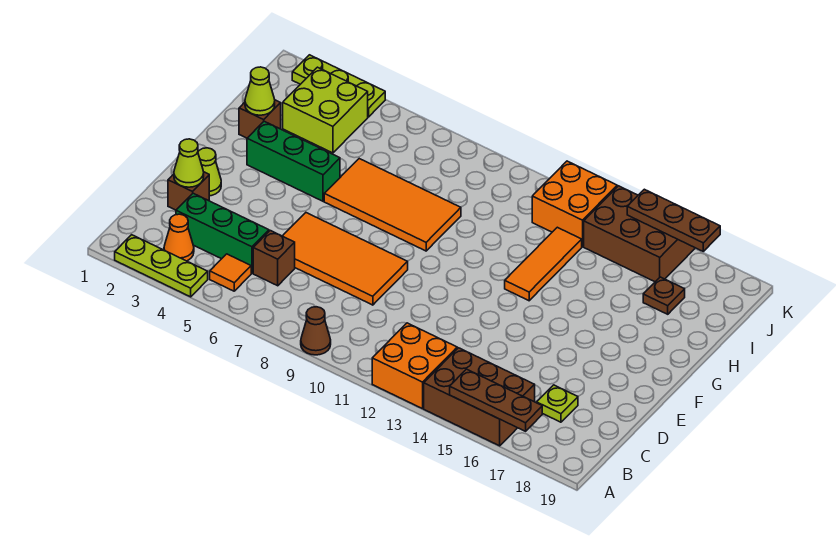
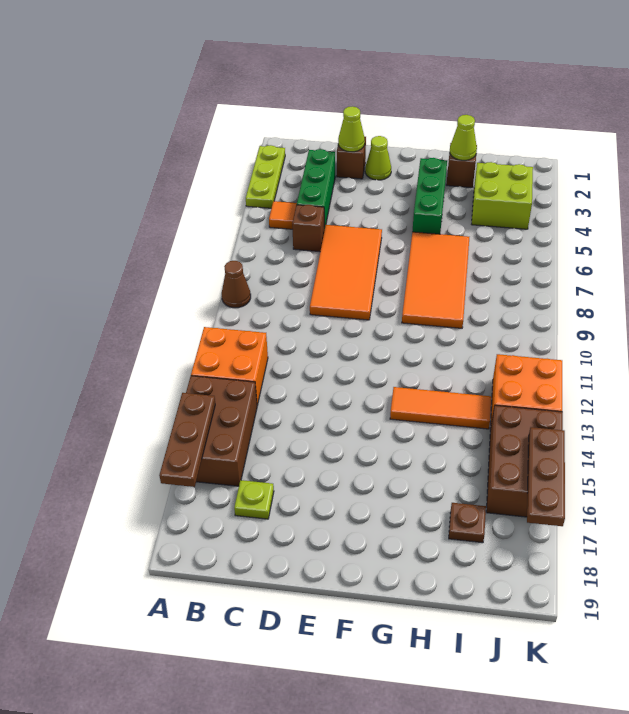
orange 1x1 cone [164,214,194,261] -> none
lime 1x3 plate [292,55,385,117] -> none

